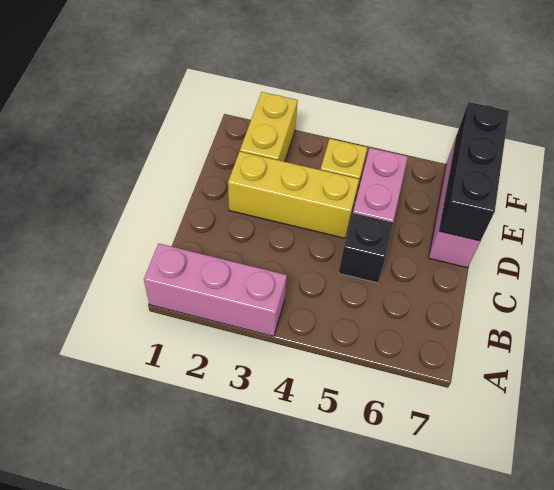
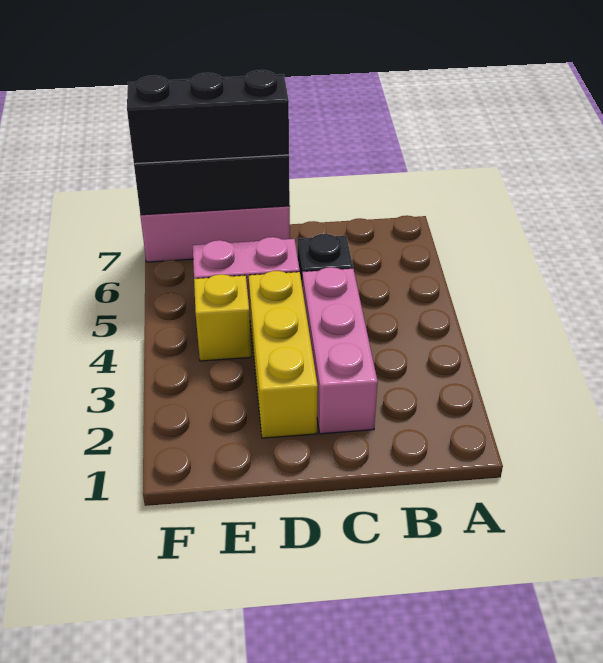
pink 1x3 brick [144,243,287,336] -> pink 1x3 brick moved to [302,267,378,434]
none -> black 1x3 brick [127,70,289,164]
yellow 1x2 brick [240,92,298,162] -> none

